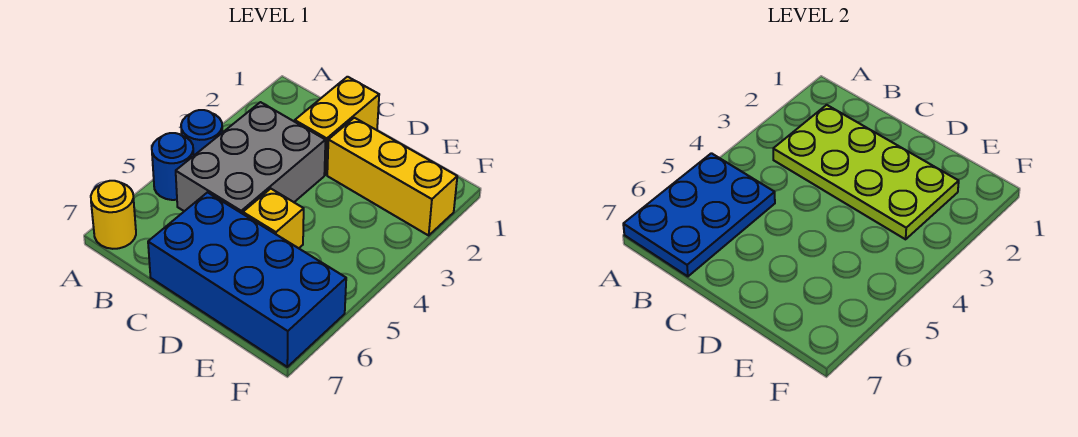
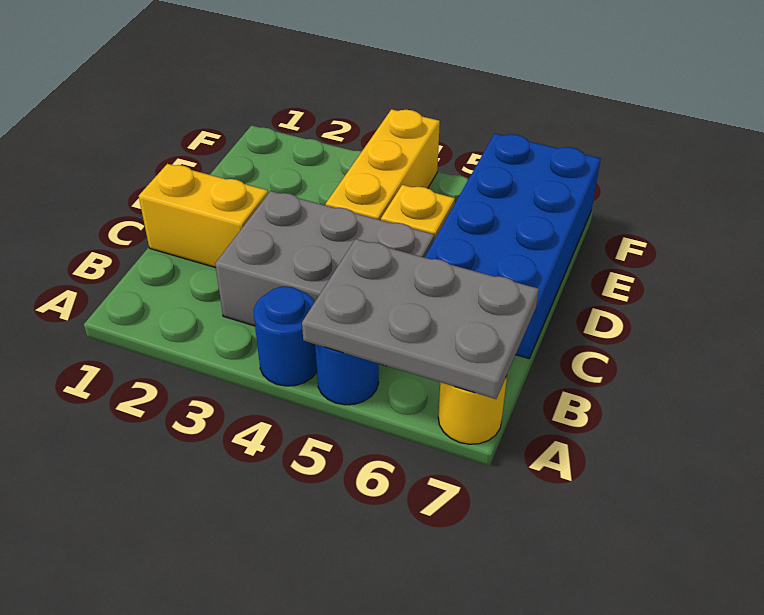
blue 2x3 plate [623,153,775,276] -> grey 2x3 plate [302,239,539,399]
lime 2x4 plate [773,105,959,239] -> none
yellow 1x3 brick [327,118,457,235] -> yellow 1x3 brick moved to [326,109,440,220]

